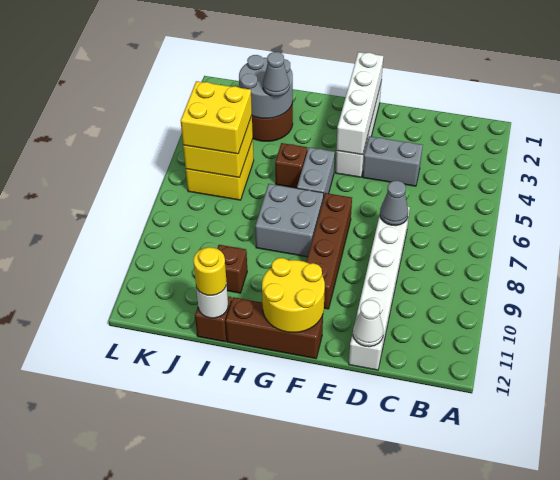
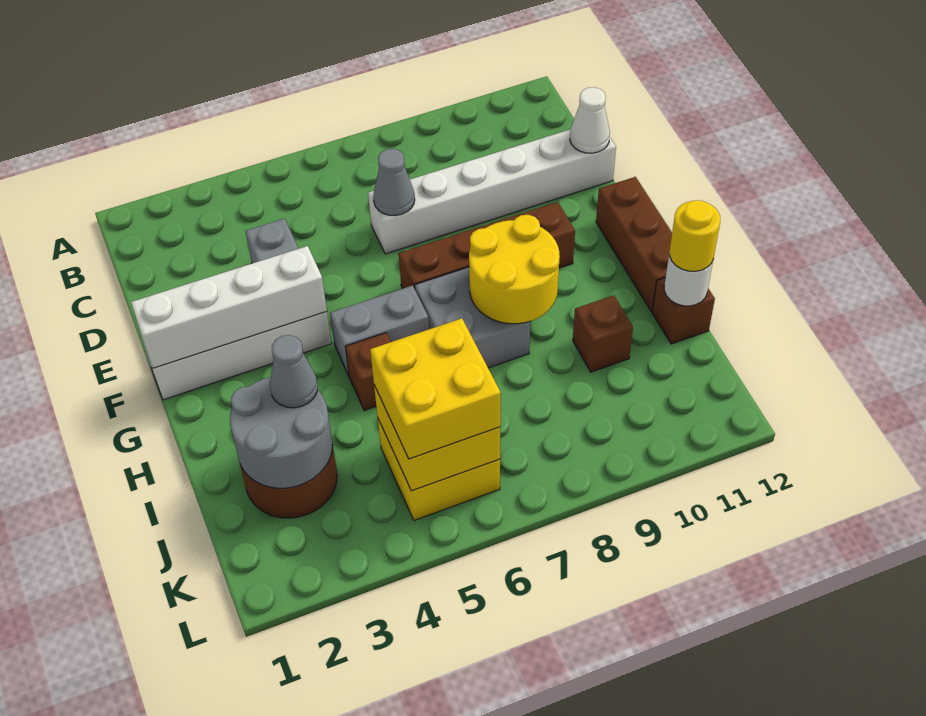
yellow 2x2 round brick [262,258,325,332] -> yellow 2x2 round brick moved to [469,215,560,324]

